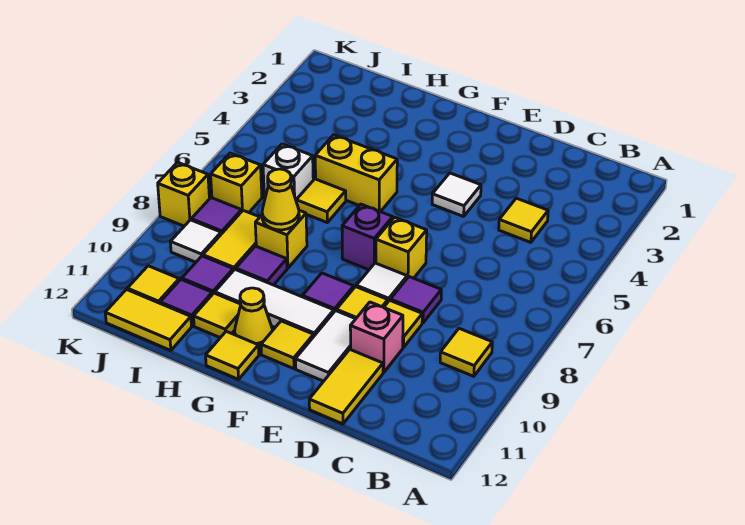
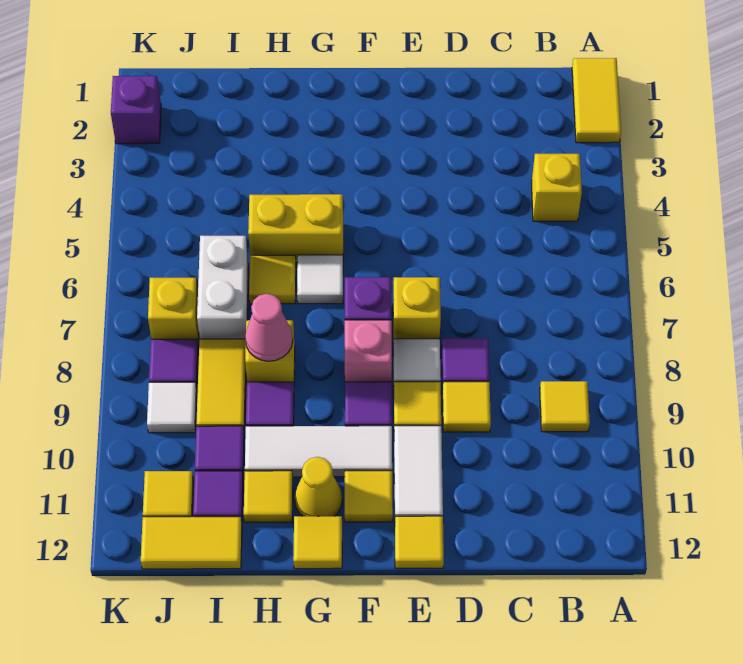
yellow 1x1 tile [499,198,548,242] -> yellow 1x1 tile moved to [395,516,444,568]
pink 1x1 brick [350,302,403,373] -> pink 1x1 brick moved to [345,320,392,382]
yellow 1x2 tile [309,350,383,424] -> yellow 1x2 tile moved to [572,58,621,143]
white 1x1 tile [432,173,481,216] -> white 1x1 tile moved to [297,255,343,304]
yellow 1x1 cone [262,169,299,230] -> pink 1x1 cone [245,294,293,361]
white 1x1 brick [263,144,313,199] -> white 1x2 brick [197,236,249,339]
none -> purple 1x1 brick [111,76,161,144]
yellow 1x1 brick [158,162,209,226] -> yellow 1x1 brick moved to [531,154,582,221]

